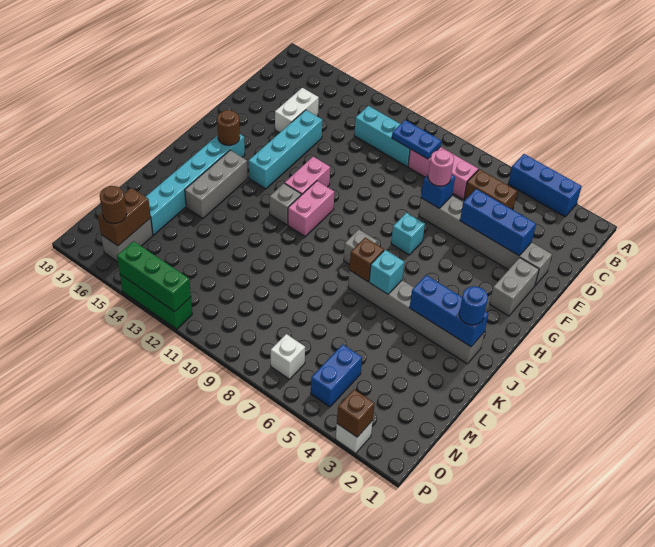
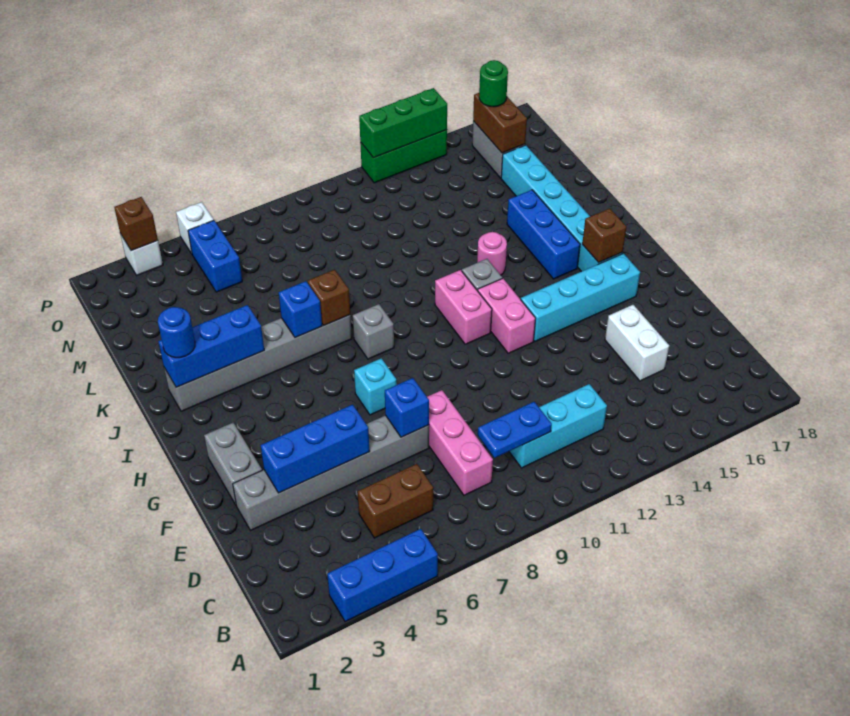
pink 1x3 brick [408,147,478,199] -> pink 1x3 brick turned to [427,390,493,495]
pink 1x1 round brick [428,149,454,186] -> pink 1x1 round brick moved to [477,232,507,275]
cyan 1x4 brick [249,110,322,189] -> cyan 1x4 brick turned to [521,254,640,341]
brown 1x1 round brick [217,110,240,145] -> brown 1x1 brick [582,208,626,263]
grey 1x3 brick [185,150,248,218] -> blue 1x3 brick [507,190,580,279]
cyan 1x1 brick [369,250,404,294] -> blue 1x1 brick [279,281,322,338]
white 1x1 brick [271,334,305,379] -> white 1x1 brick moved to [176,202,214,254]
brown 1x1 round brick [100,186,127,223] -> green 1x1 round brick [479,60,508,107]

